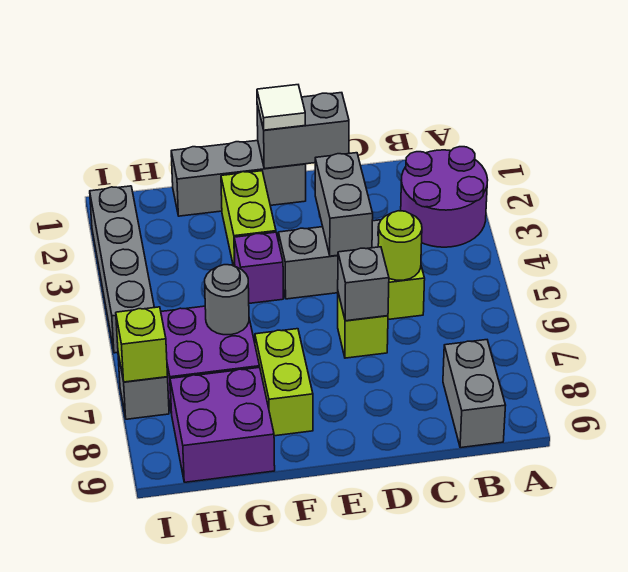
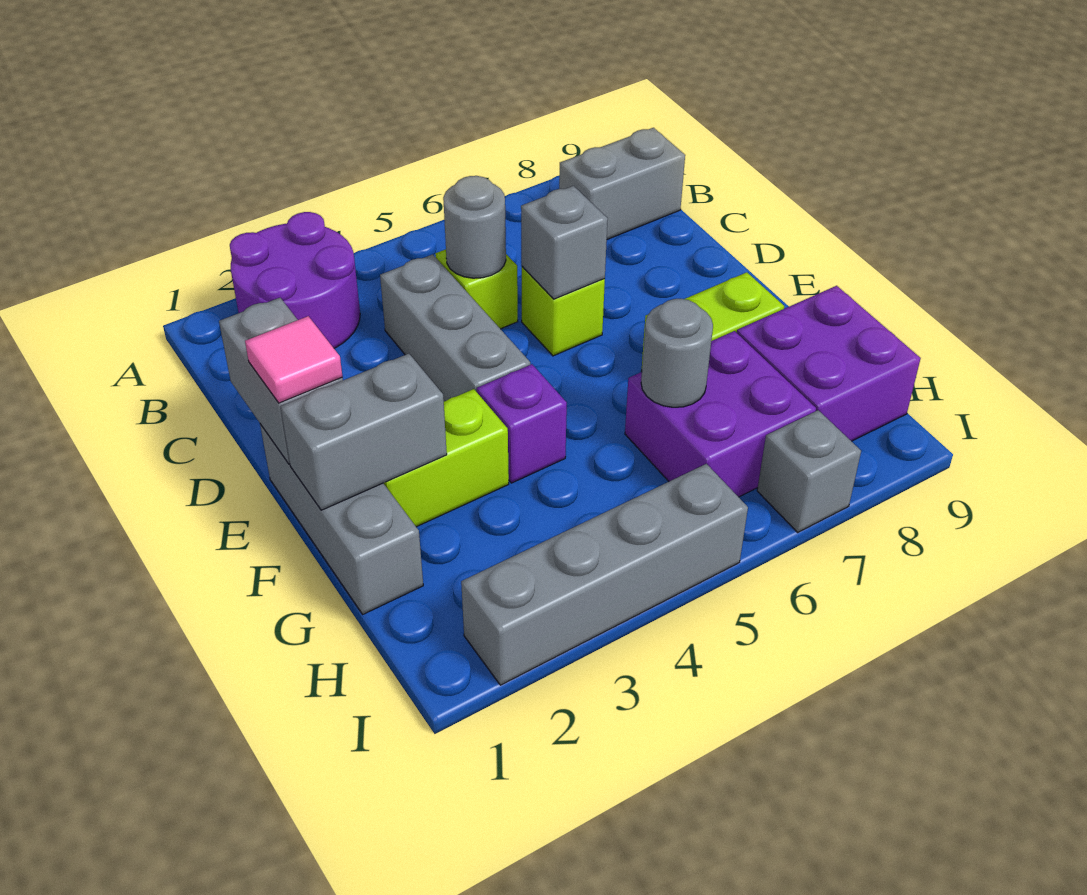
lime 1x1 round brick [378,211,422,280] -> grey 1x1 round brick [443,176,506,278]
grey 1x2 brick [315,153,373,256] -> grey 1x2 brick moved to [281,354,447,510]
white 1x1 tile [257,85,305,130] -> pink 1x1 tile [245,316,343,403]
lime 1x1 brick [116,307,168,382] -> none

